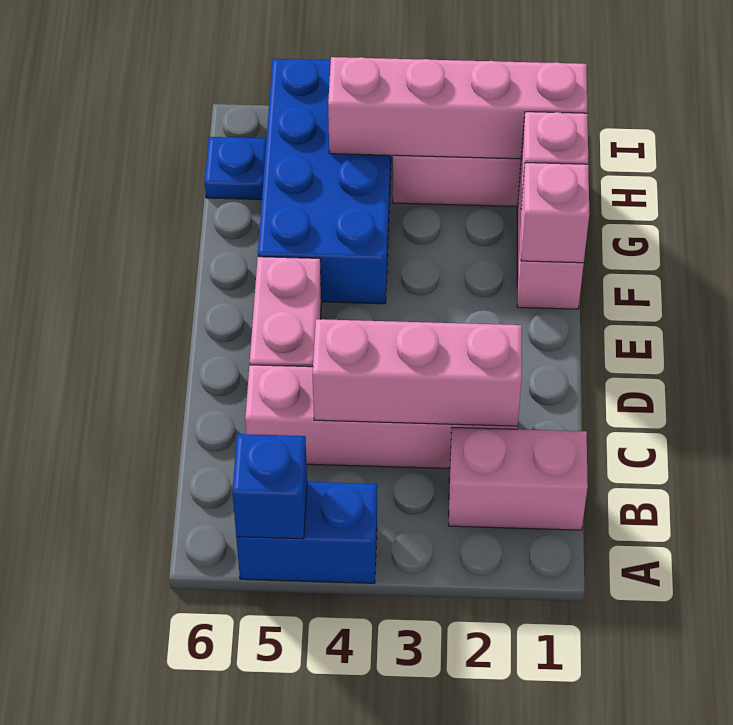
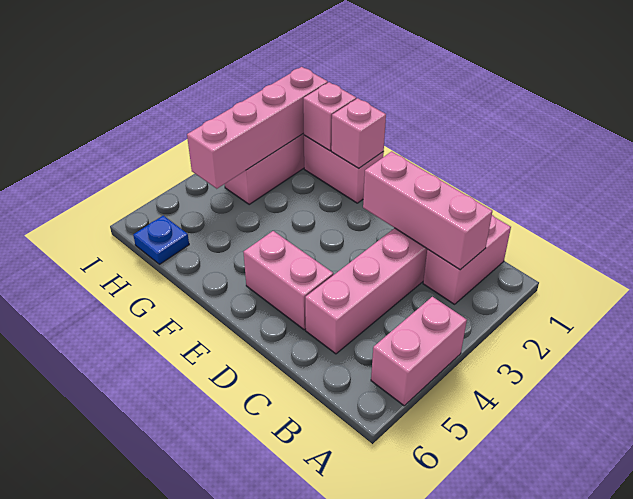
blue 1x2 brick [236,482,377,583] -> pink 1x2 brick [371,297,467,406]
blue 1x1 brick [233,434,307,539] -> none
pink 1x3 brick [313,319,522,426] -> pink 1x3 brick turned to [363,151,492,270]
blue 2x4 brick [258,59,391,304] -> none

